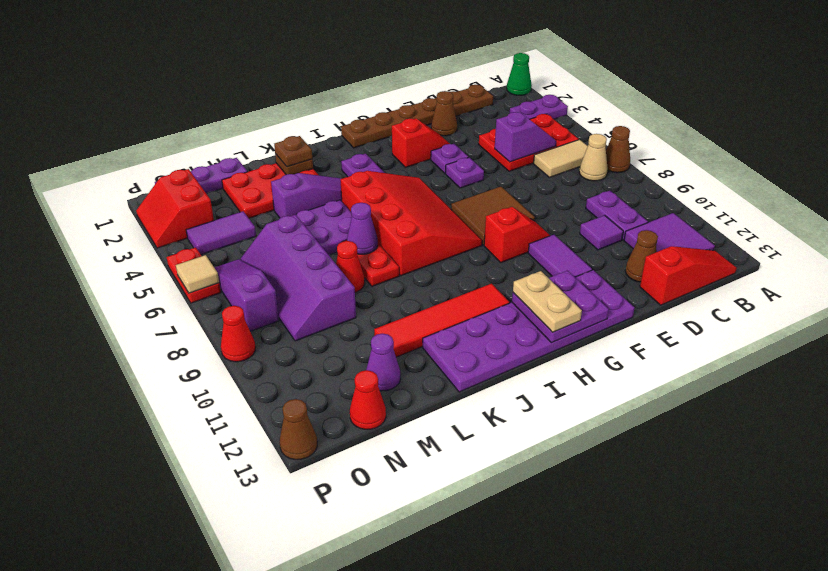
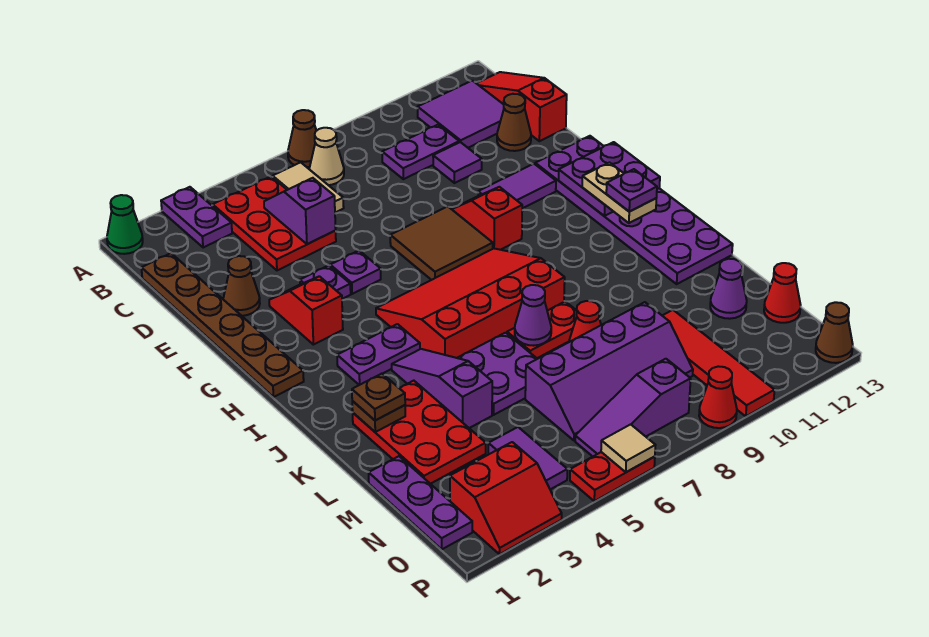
tan 1x2 plate [513,271,582,332] -> tan 1x2 plate turned to [582,163,656,223]
red 1x4 tile [374,283,510,357] -> red 1x4 tile moved to [662,310,774,416]
none -> purple 1x1 plate [606,169,657,212]

